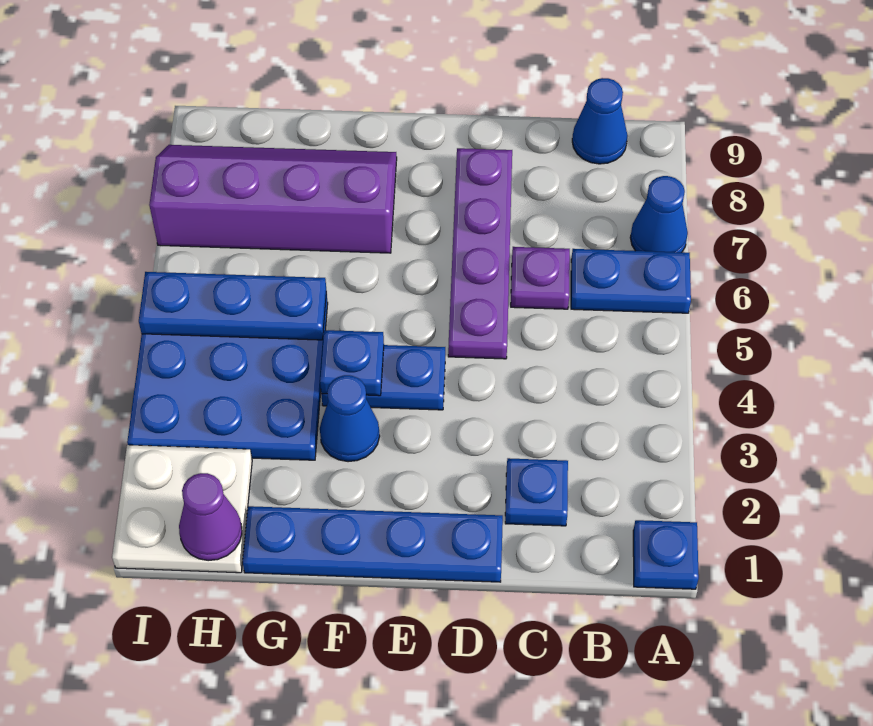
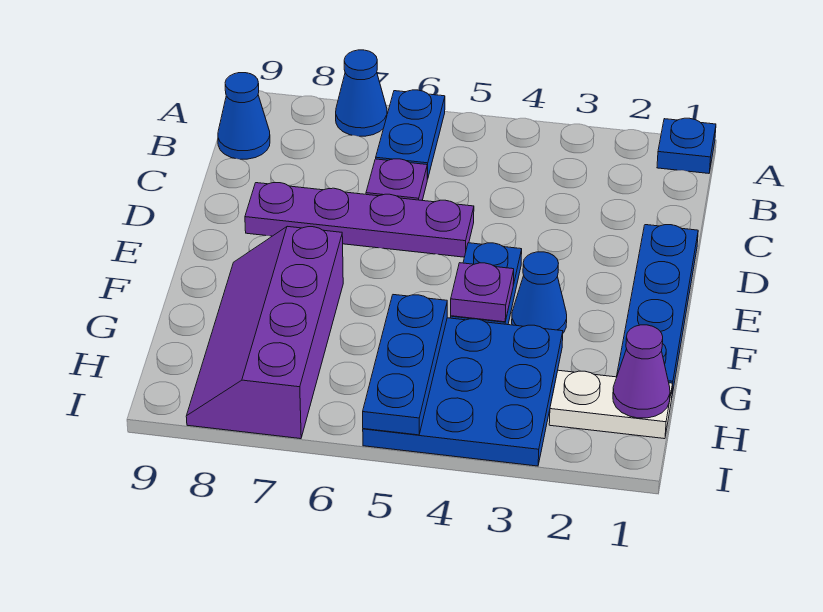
blue 1x1 plate [505,458,568,526] -> none
blue 1x1 plate [320,330,384,396] -> purple 1x1 plate [451,263,514,322]
white 2x2 plate [112,445,252,573] -> white 1x2 plate [549,370,673,439]

